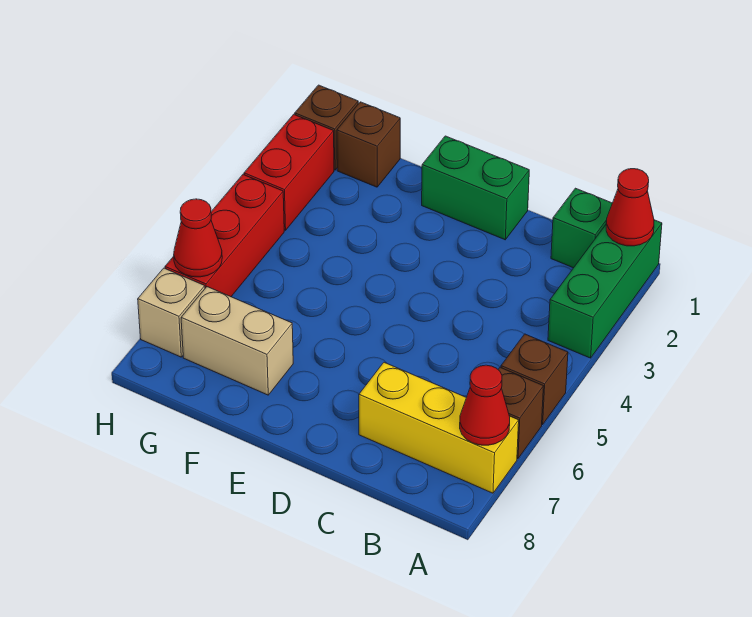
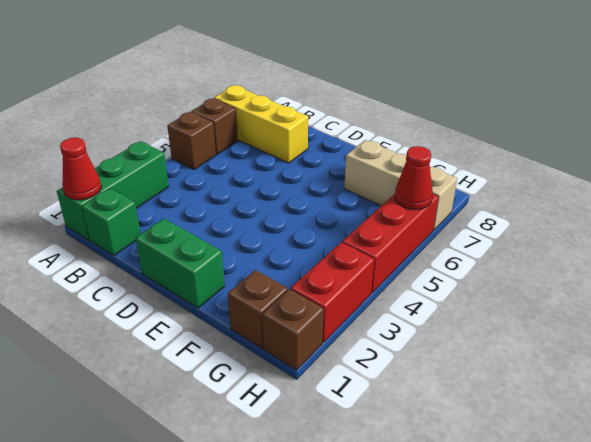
red 1x1 cone [460,365,510,445] -> none

